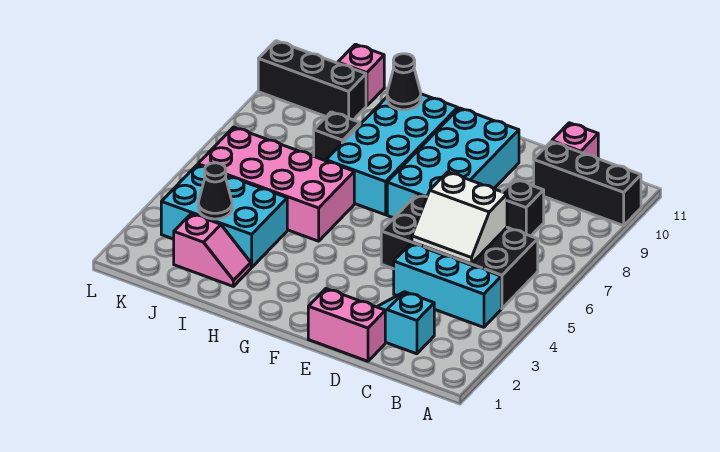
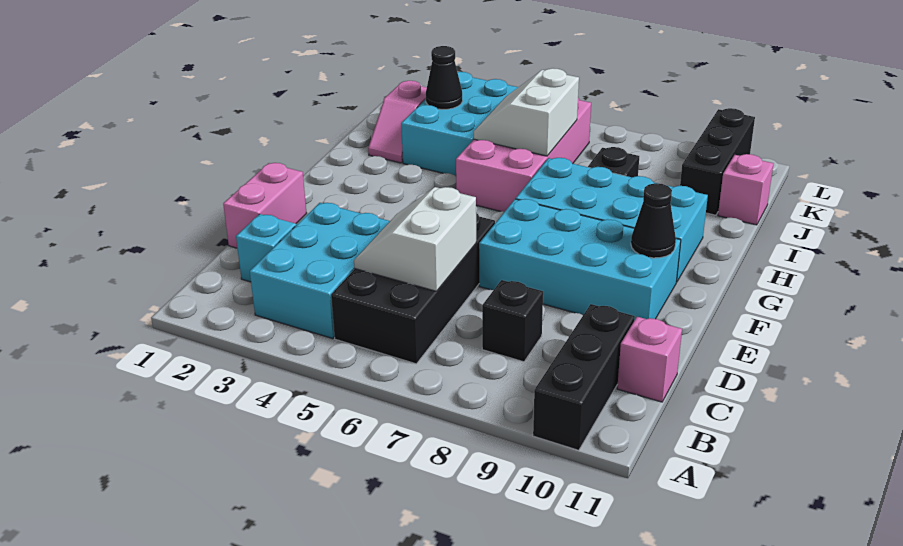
cyan 1x3 brick [394,243,501,327] -> cyan 2x3 brick [250,203,390,338]
black 1x1 cone [387,54,421,110] -> black 1x1 cone moved to [631,183,676,258]
none -> white 2x2 slope [474,68,579,156]

